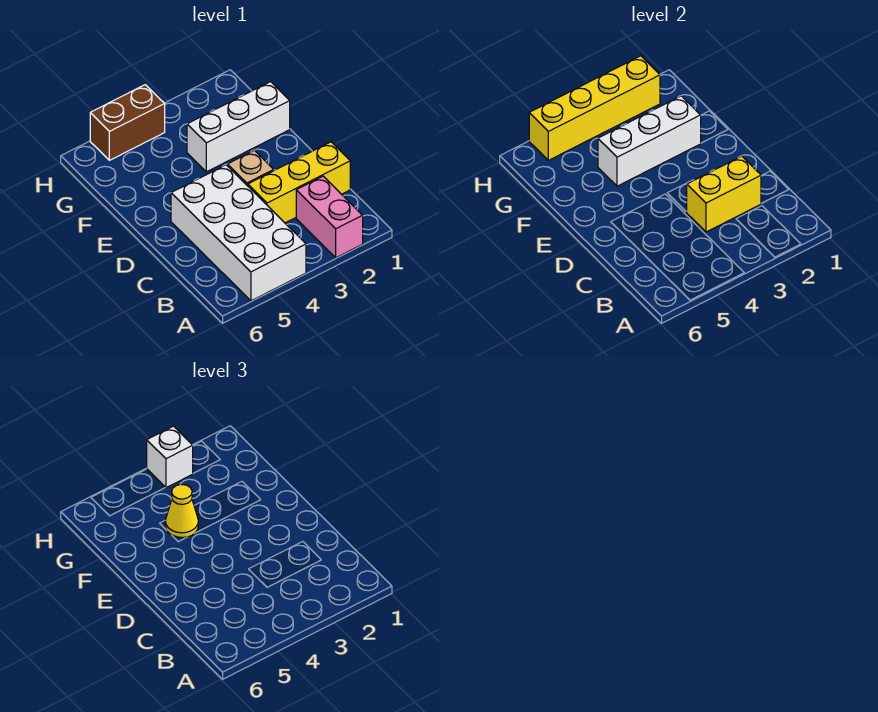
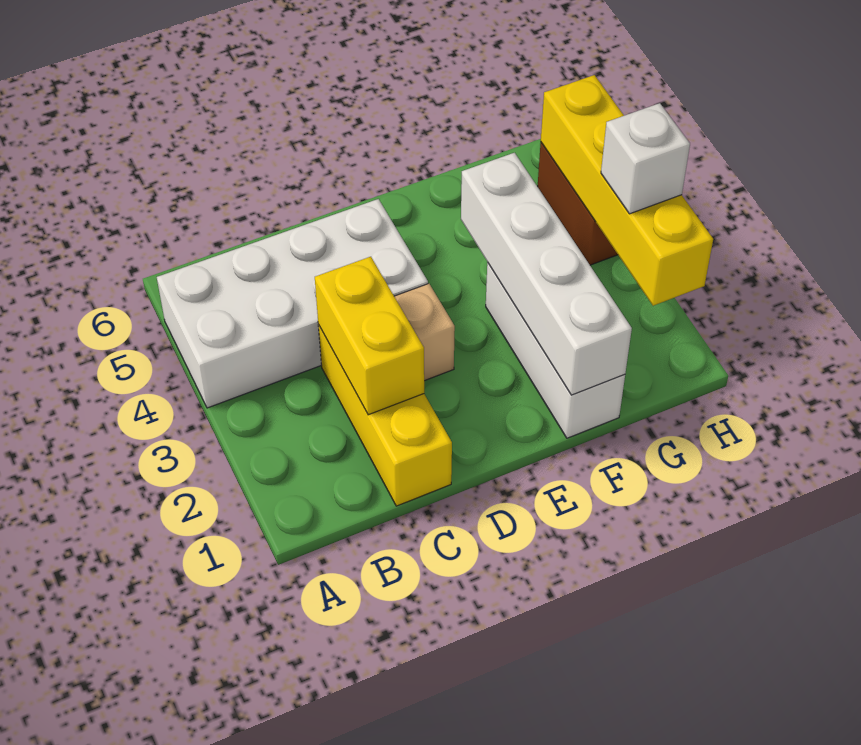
pink 1x2 brick [296,176,363,258] -> none
white 1x3 brick [598,96,701,186] -> white 1x4 brick [461,153,632,395]
yellow 1x1 cone [165,484,198,537] -> none

